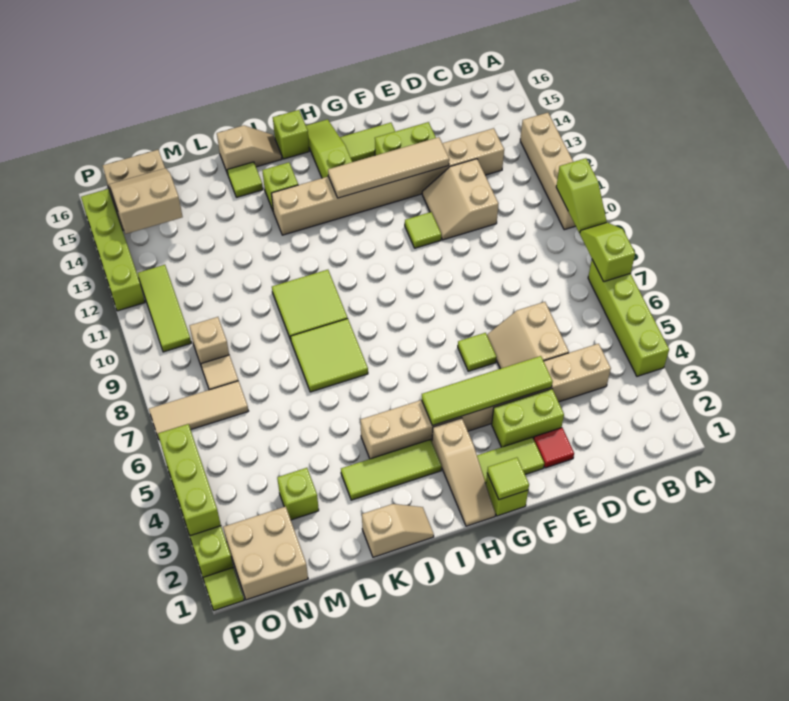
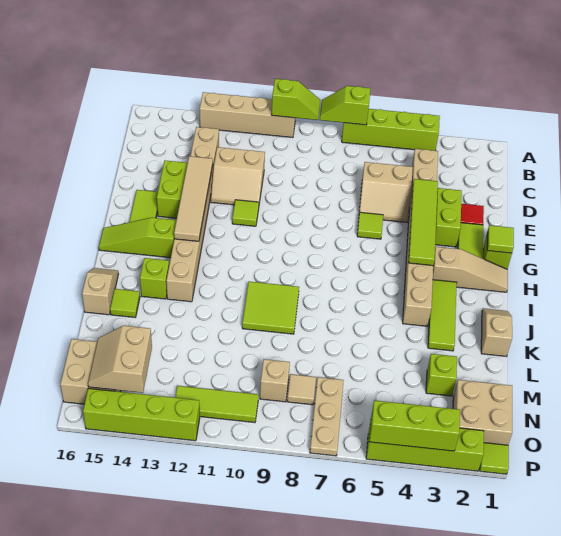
lime 1x1 brick [273,110,309,159] -> none
lime 2x2 tile [291,319,368,392] -> none
tan 1x3 tile [149,381,248,439] -> tan 1x3 plate [310,377,344,456]

